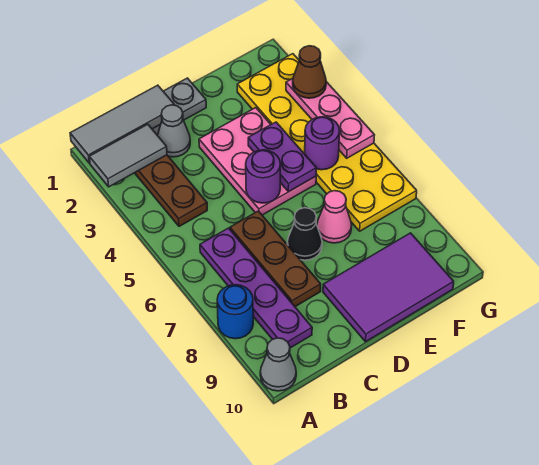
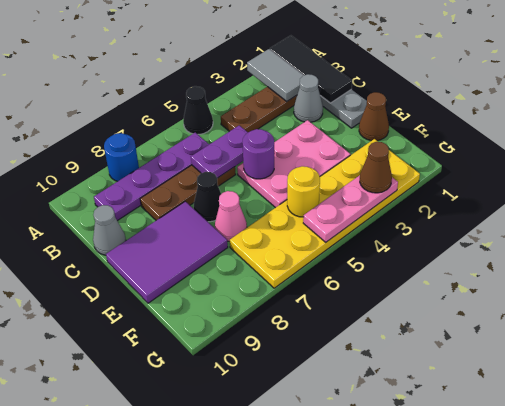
grey 1x3 tile [70,85,174,163] -> black 1x3 tile [270,36,352,103]
none -> black 1x1 cone [183,86,213,134]
grey 1x1 cone [260,338,296,391] -> grey 1x1 cone moved to [93,205,126,255]
purple 2x3 tile [323,233,454,342] -> purple 2x3 tile turned to [106,201,228,303]
none -> brown 1x1 cone [359,92,389,141]
purple 1x2 plate [248,122,317,192] -> purple 1x2 plate moved to [191,125,248,178]
purple 1x1 round brick [305,117,340,170] -> yellow 1x1 round brick [287,166,320,217]

